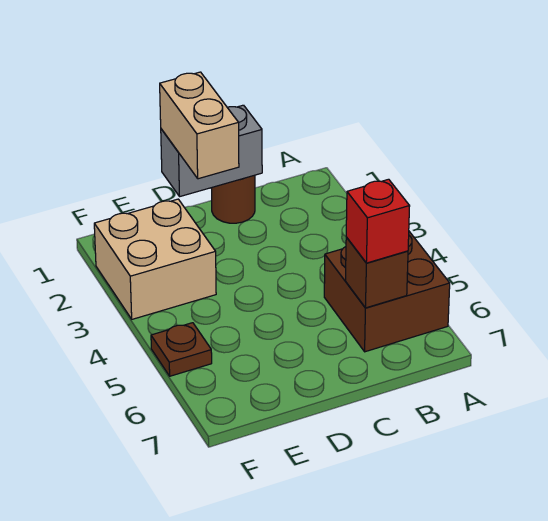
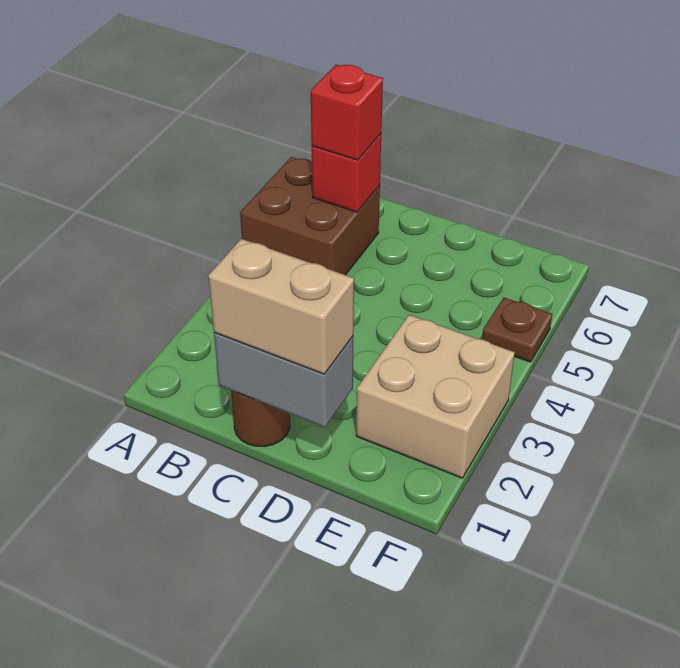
brown 1x1 brick [346,237,408,308] -> red 1x1 brick [312,134,381,212]
tan 1x2 brick [160,72,239,179] -> tan 1x2 brick turned to [208,239,354,374]

